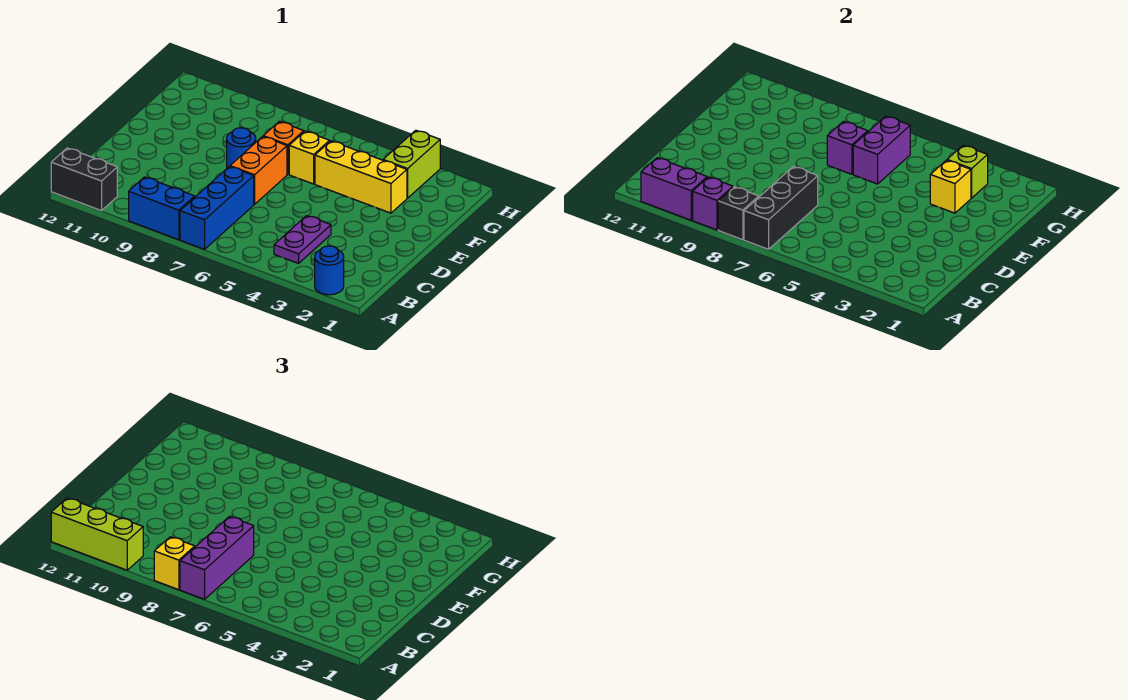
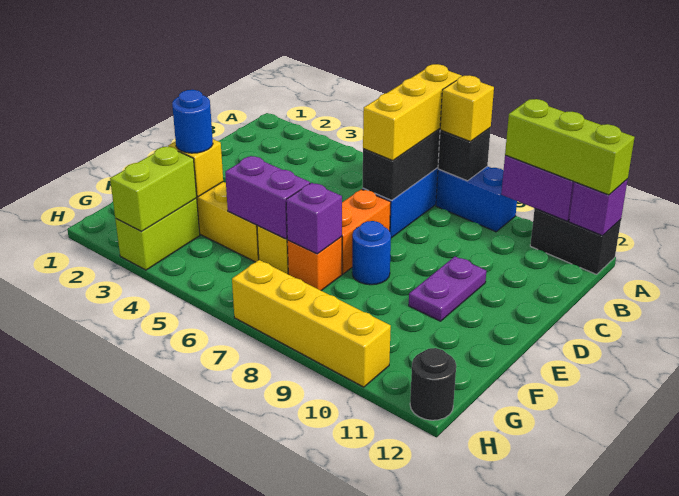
blue 1x1 round brick [315,246,344,295] -> blue 1x1 round brick moved to [172,90,213,153]
purple 1x3 brick [180,516,254,599] -> yellow 1x3 brick [363,64,462,161]
purple 1x1 brick [693,177,733,230] -> purple 1x1 brick moved to [569,179,628,236]
purple 1x2 plate [274,216,331,263] -> purple 1x2 plate moved to [409,257,486,321]
purple 1x2 brick [853,116,910,184] -> purple 1x2 brick turned to [225,156,310,239]
lime 1x1 brick [947,145,988,198] -> lime 1x2 brick [110,147,197,231]
none -> yellow 1x4 brick [232,260,391,387]
none -> black 1x1 round brick [410,348,456,420]

